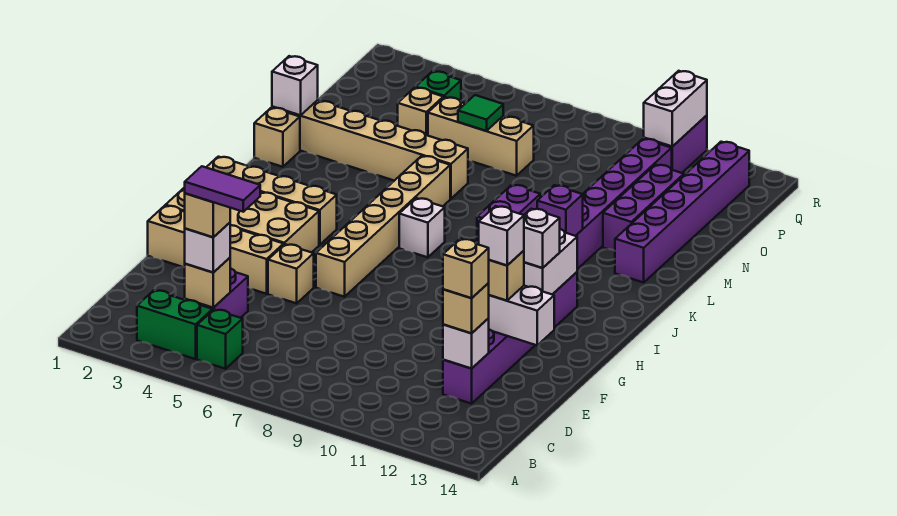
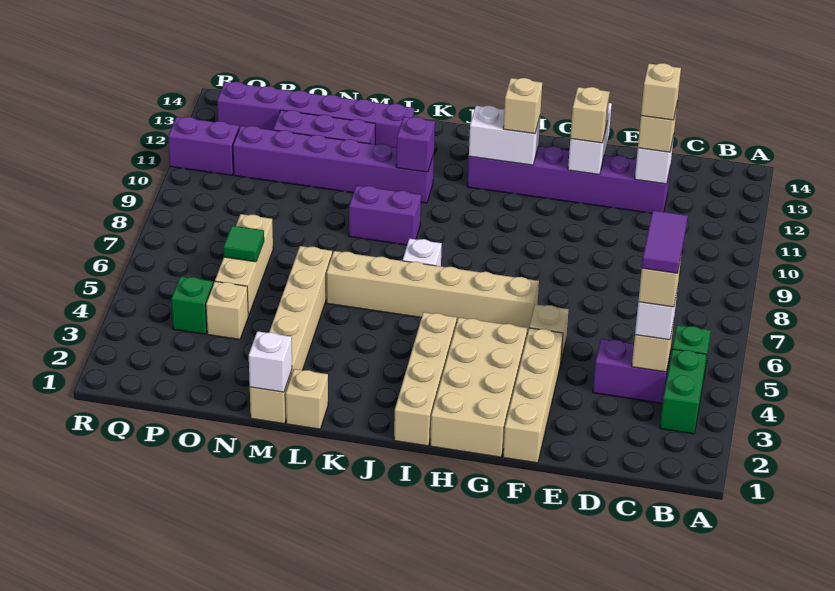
white 1x1 brick [479,206,524,265] -> none
white 1x1 brick [524,209,560,268] -> tan 1x1 brick [503,78,542,134]
white 1x2 brick [644,71,707,147] -> none

